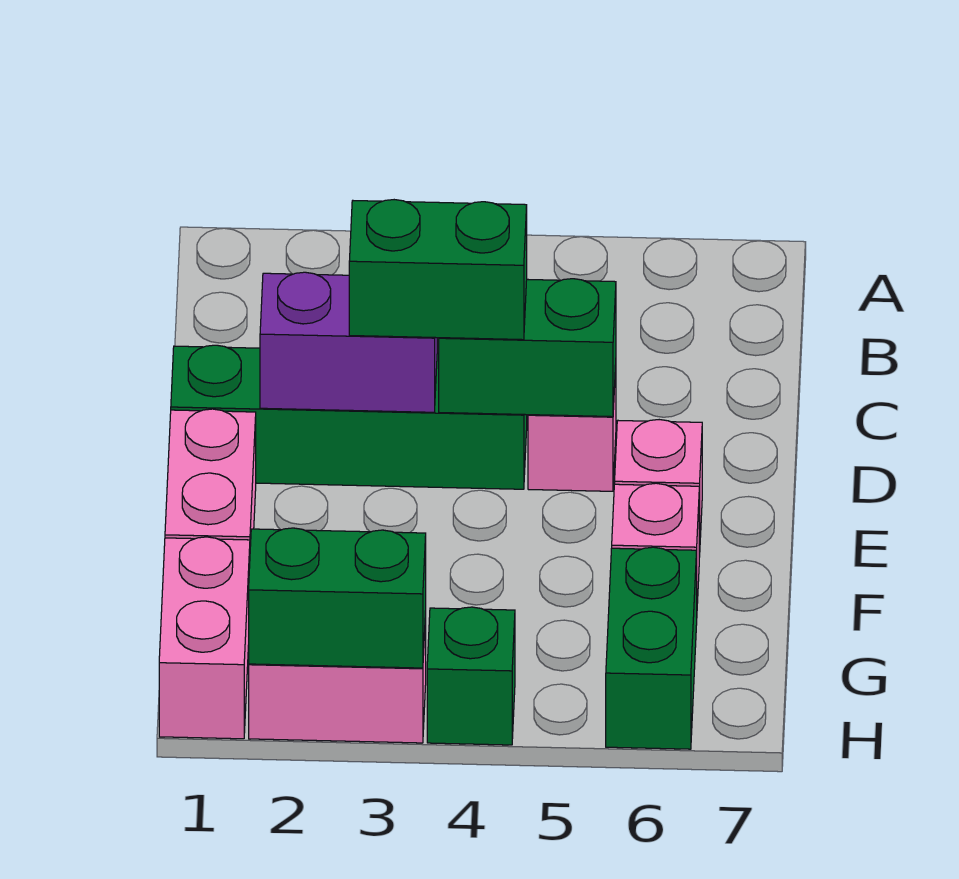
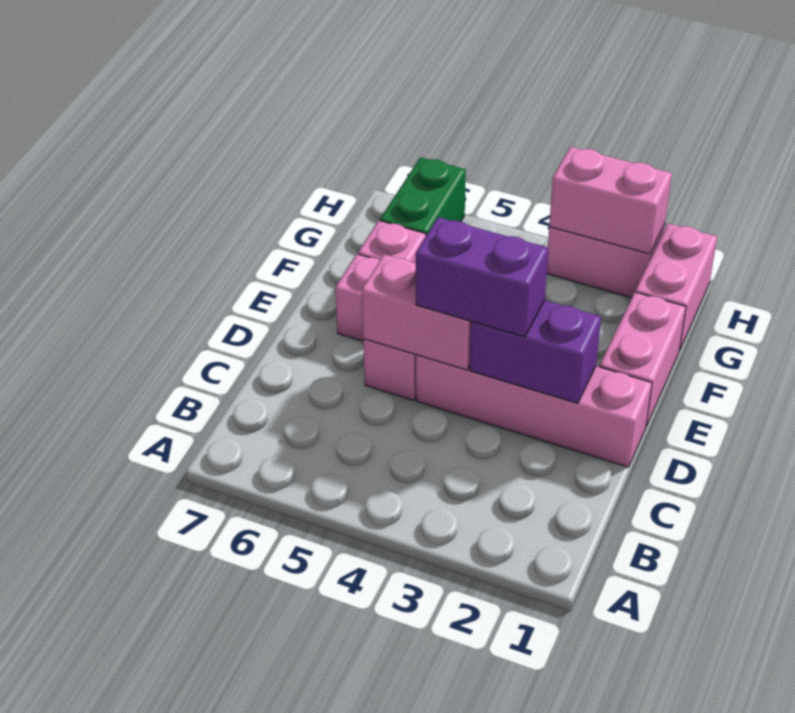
green 1x4 brick [171,345,527,489] -> pink 1x4 brick [416,355,652,467]
green 1x2 brick [349,200,527,340] -> purple 1x2 brick [416,217,549,337]
green 1x2 brick [439,279,616,417] -> pink 1x2 brick [362,255,471,370]
green 1x2 brick [249,528,426,668] -> pink 1x2 brick [549,147,672,254]
green 1x1 brick [427,607,515,745] -> none

